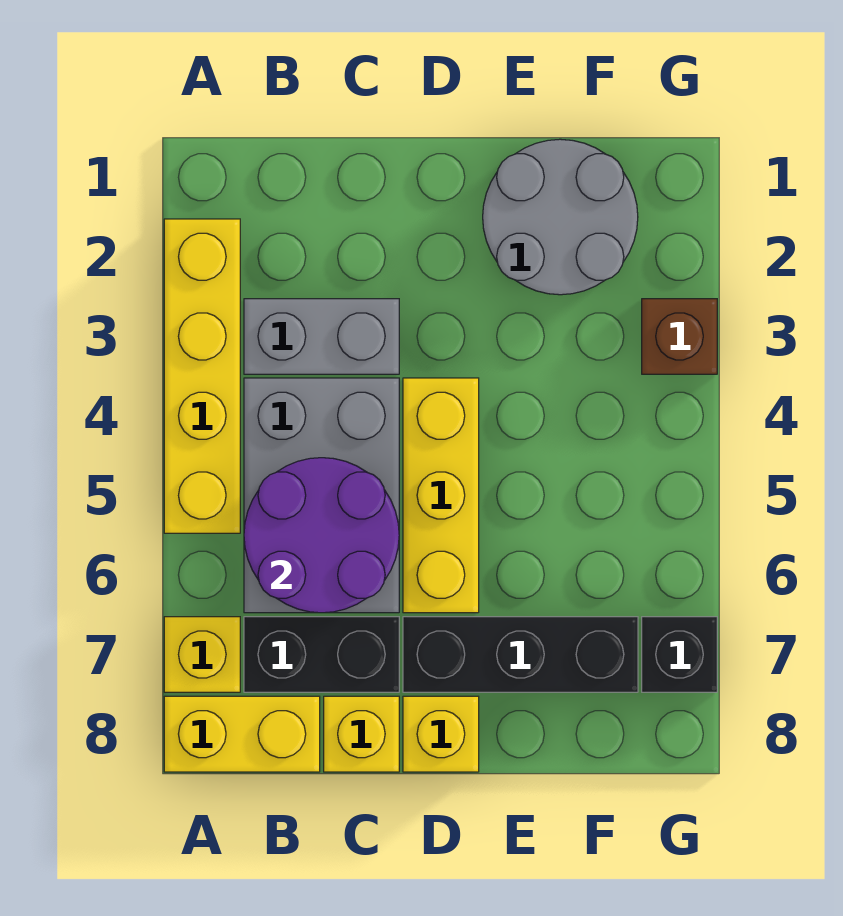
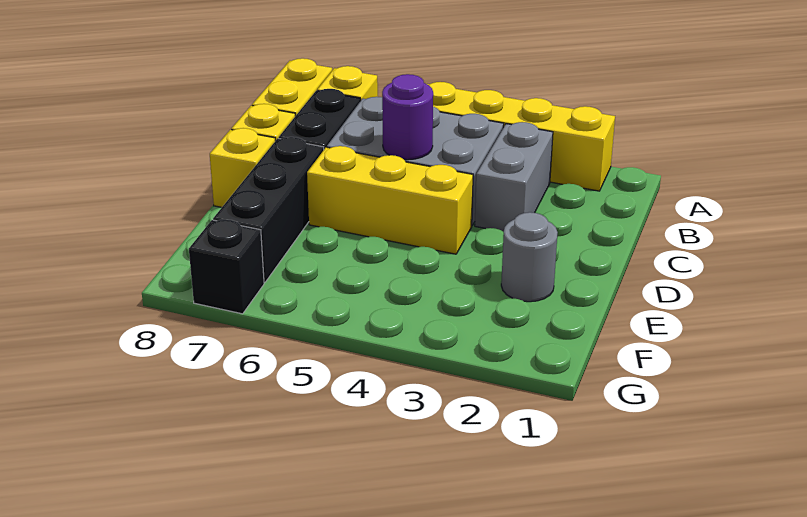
purple 2x2 round brick [244,458,399,613] -> purple 1x1 round brick [382,74,433,160]
grey 2x2 round brick [483,139,638,295] -> grey 1x1 round brick [501,212,558,302]
brown 1x1 brick [642,299,717,374] -> none

